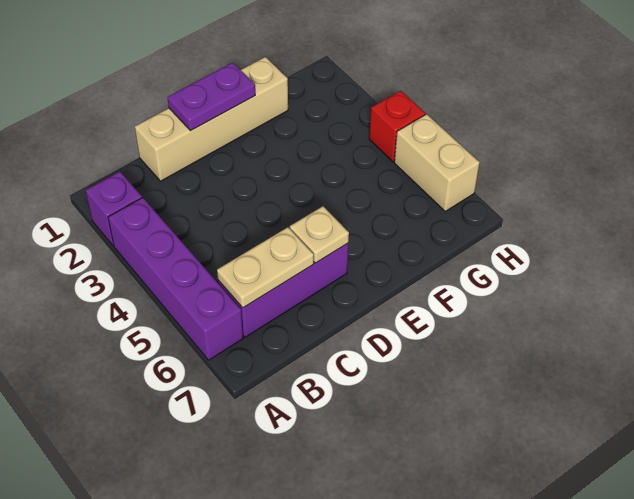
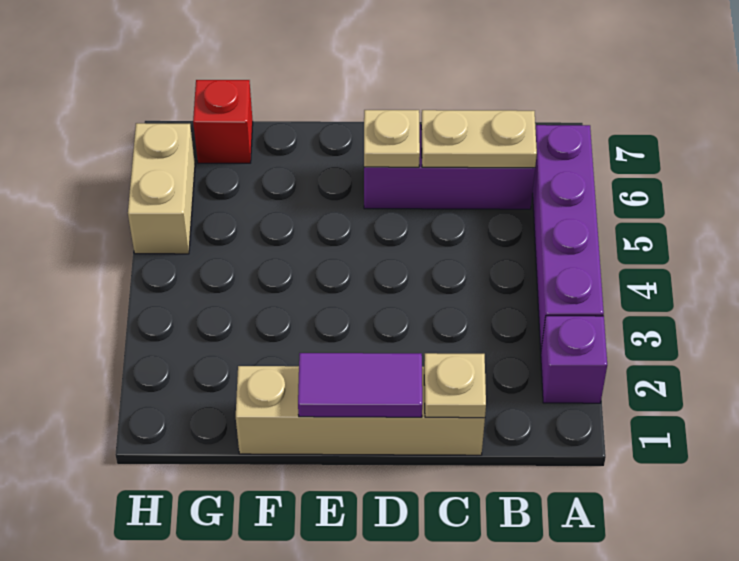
none -> tan 1x1 plate [424,353,486,418]
purple 1x2 plate [167,63,255,131] -> purple 1x2 tile [298,353,422,417]
red 1x1 brick [369,91,425,162] -> red 1x1 brick moved to [193,80,253,163]

